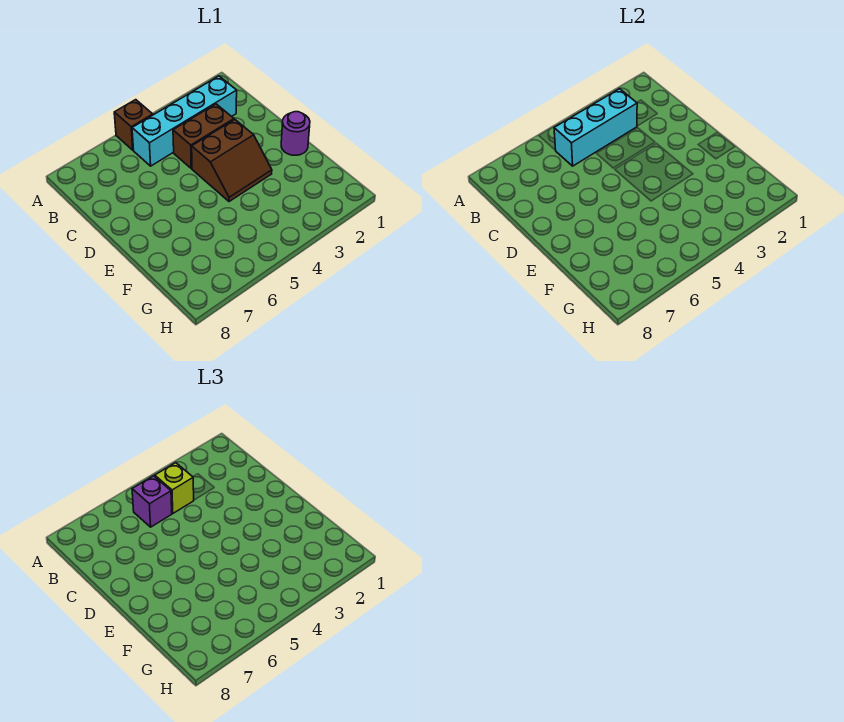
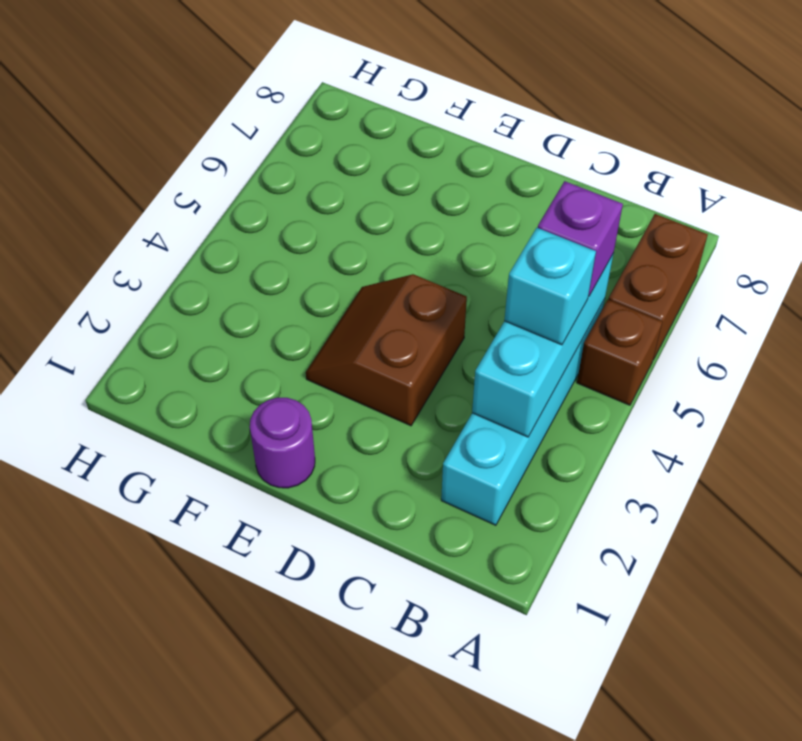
lime 1x1 brick [155,463,194,514] -> cyan 1x1 brick [504,228,596,345]
brown 1x2 brick [173,104,234,168] -> brown 1x2 brick moved to [608,214,708,360]

